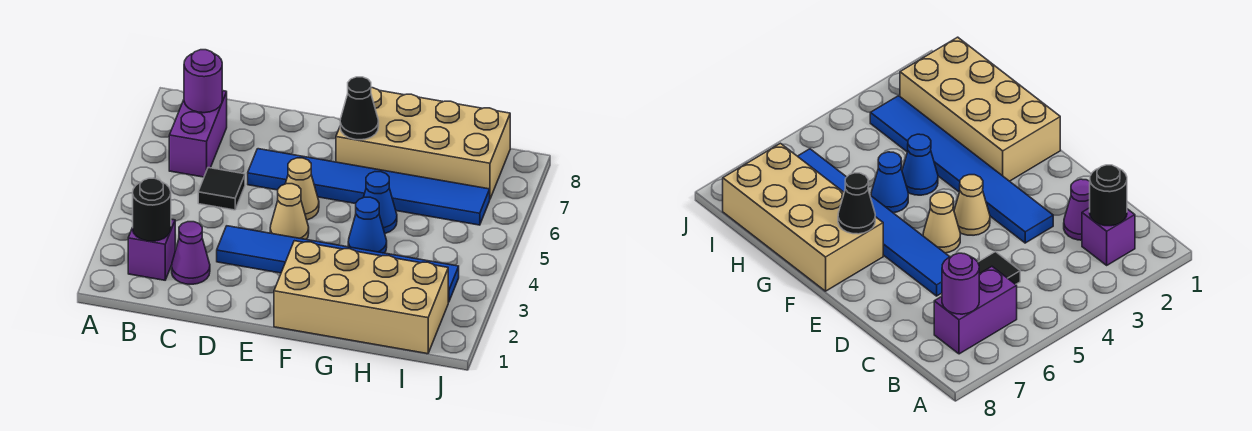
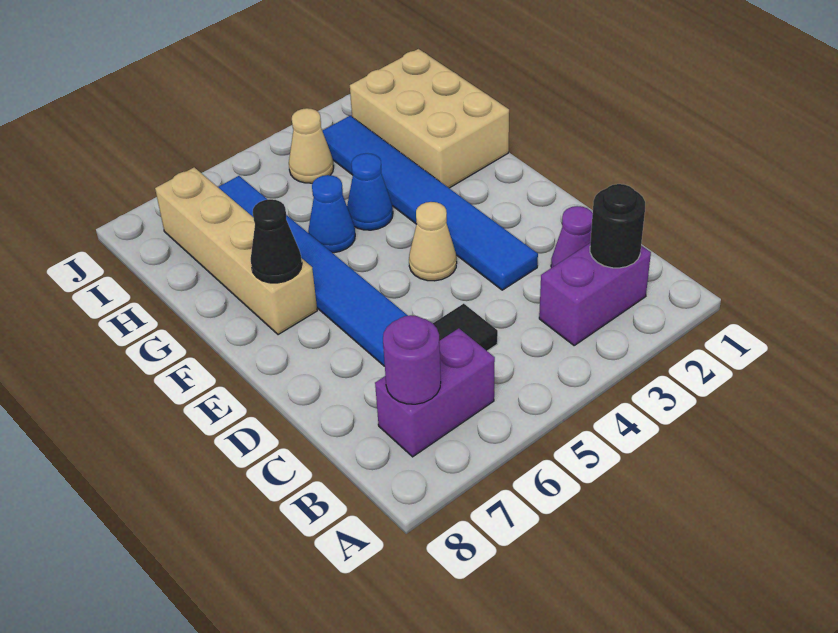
purple 1x1 brick [128,219,175,280] -> purple 1x2 brick [539,243,651,345]
tan 1x1 cone [285,158,319,220] -> tan 1x1 cone moved to [289,108,334,183]
tan 2x4 brick [274,241,448,354] -> tan 2x3 brick [350,49,509,188]
tan 2x4 brick [336,88,510,199] -> tan 1x4 brick [155,167,317,335]

